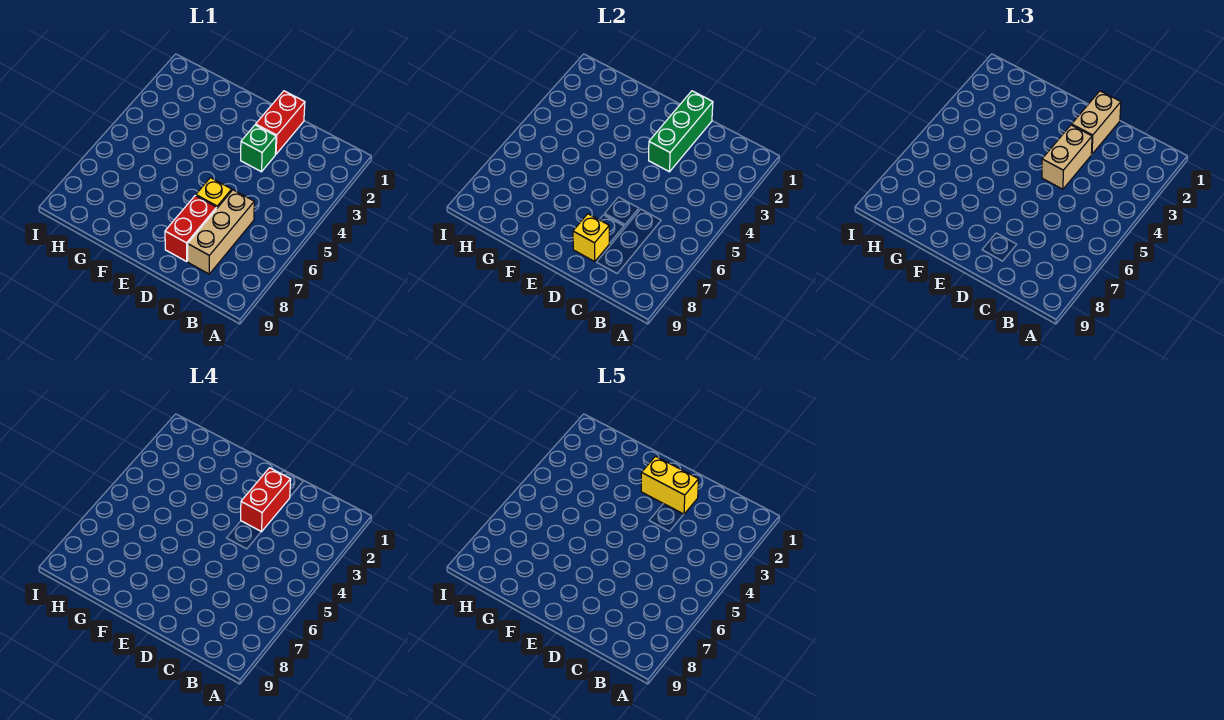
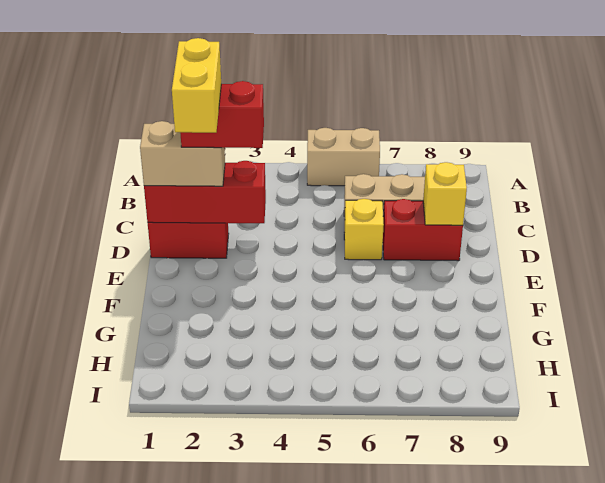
green 1x3 brick [649,91,713,172] -> red 1x3 brick [144,161,266,223]
green 1x1 brick [241,125,276,172] -> none
tan 1x2 brick [1042,125,1092,189] -> tan 1x2 brick moved to [307,128,380,186]

